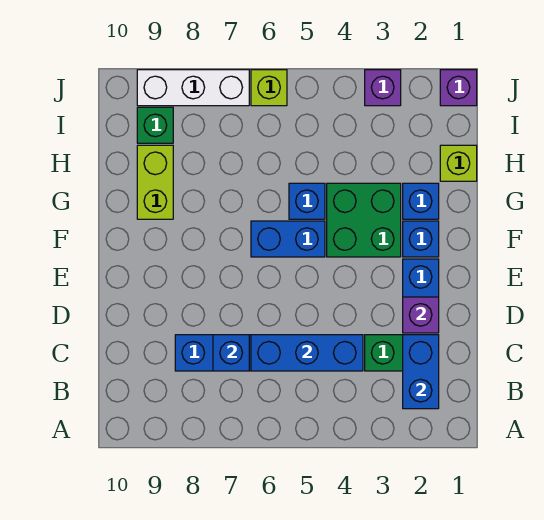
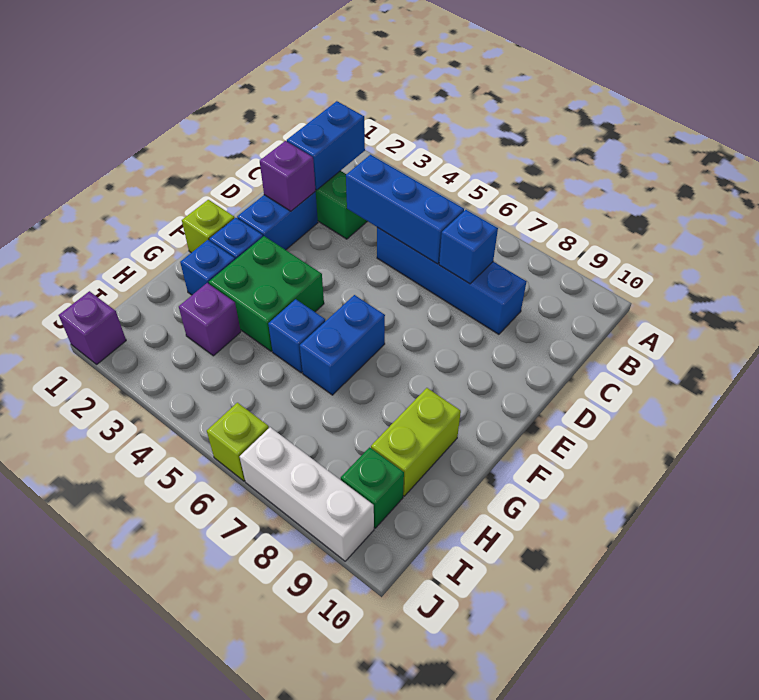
blue 1x2 brick [251,221,325,257] -> blue 1x2 brick turned to [300,295,385,395]
lime 1x1 brick [440,145,477,181] -> lime 1x1 brick moved to [182,200,235,253]
purple 1x1 brick [365,70,401,106] -> purple 1x1 brick moved to [179,283,241,356]

